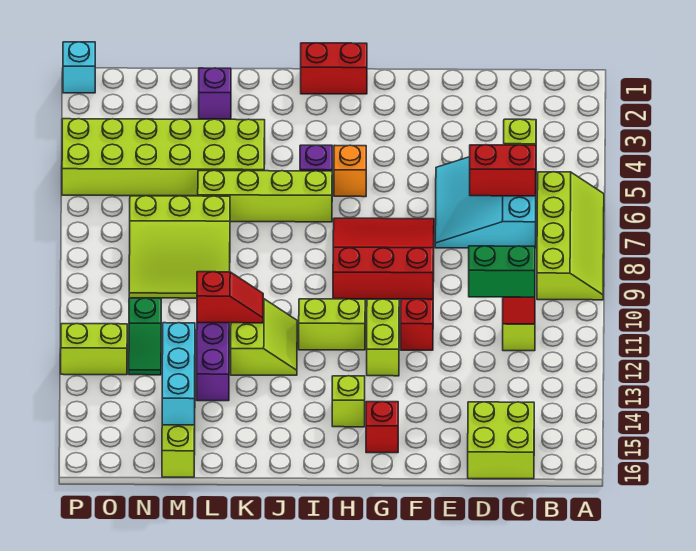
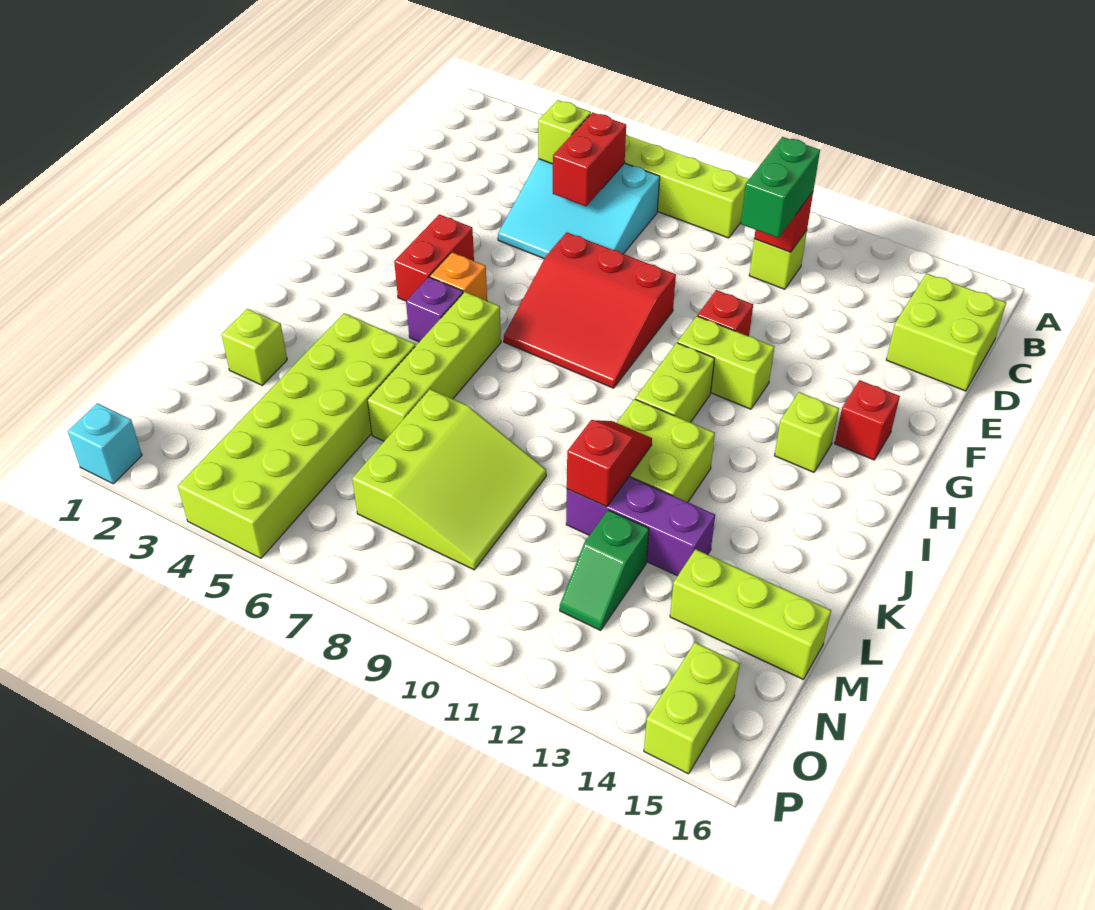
red 3x3 slope [333,218,434,299] -> red 3x3 slope turned to [504,232,676,388]
red 1x2 brick [301,43,367,94] -> red 1x2 brick moved to [394,214,474,301]
lime 2x2 slope [231,299,297,375] -> lime 2x2 brick [617,399,715,502]
purple 1x1 brick [199,68,231,119] -> lime 1x1 brick [222,309,287,385]
cyan 1x3 brick [162,323,195,425] -> none
green 1x2 slope [129,298,161,375] -> green 1x2 slope turned to [560,510,649,630]
lime 1x2 brick [61,324,127,375] -> lime 1x2 brick moved to [644,642,740,774]

